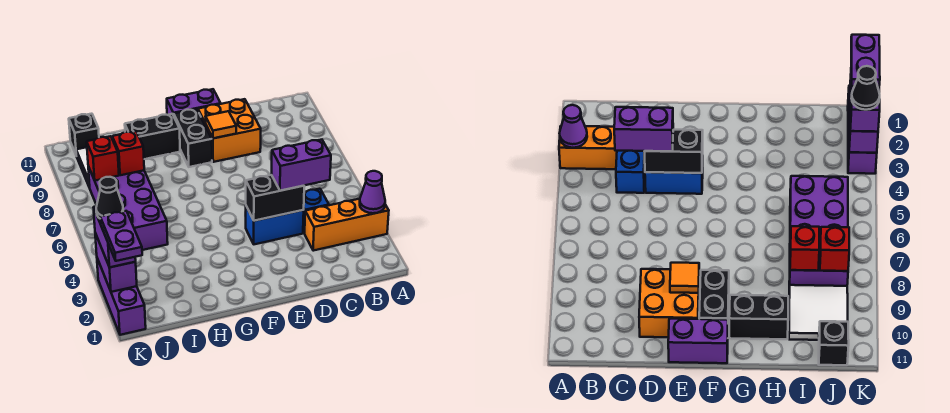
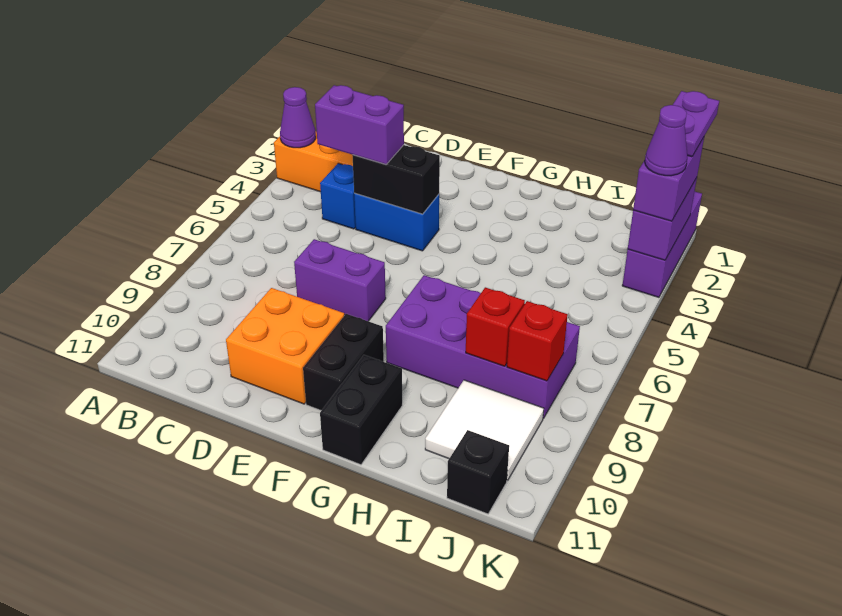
orange 1x1 tile [205,111,236,138] -> none
purple 1x2 brick [167,89,221,115] -> purple 1x2 brick moved to [294,239,386,321]
black 1x2 brick [125,114,180,159] -> black 1x2 brick turned to [320,355,402,465]
purple 2x4 brick [88,166,168,250] -> purple 2x4 brick turned to [386,275,580,418]
black 1x1 cone [96,177,123,218] -> purple 1x1 cone [645,105,687,176]

